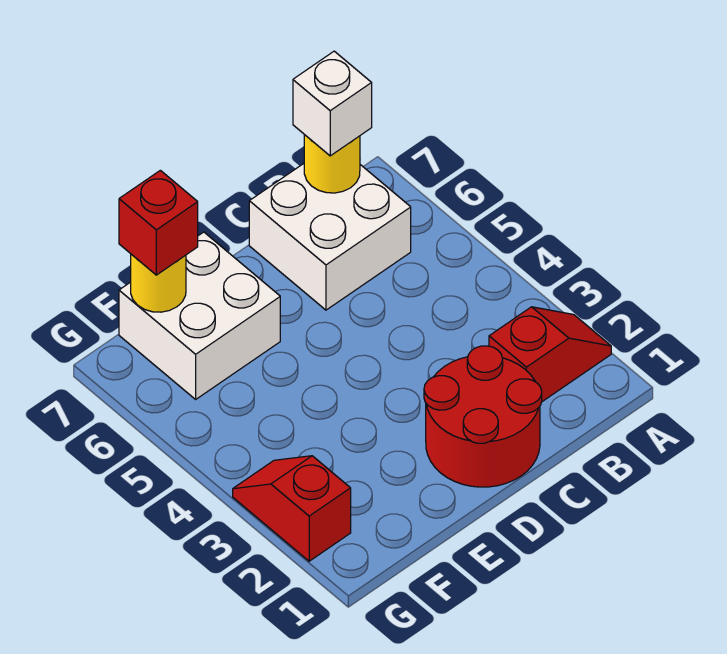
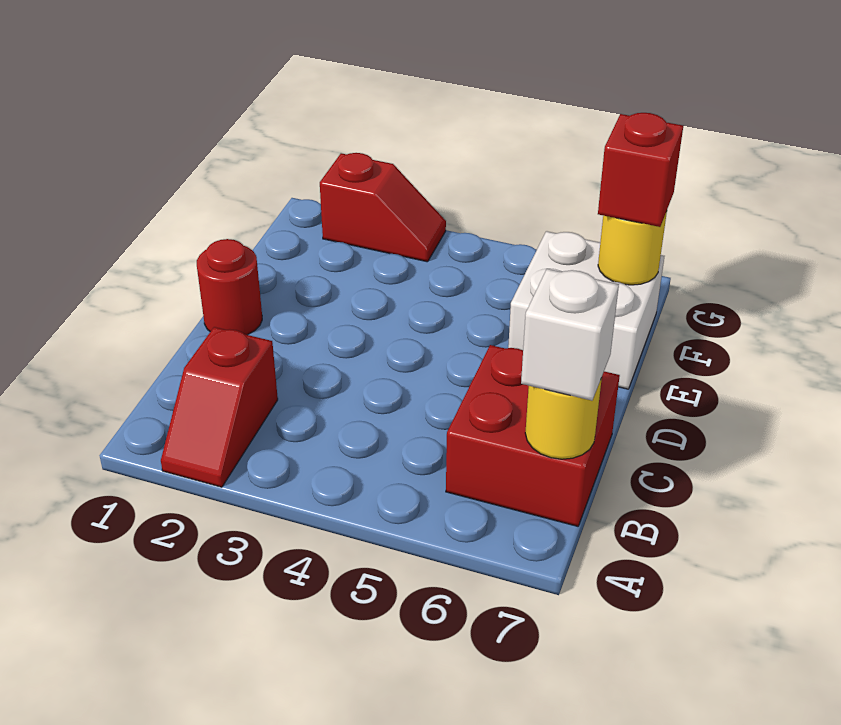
white 2x2 brick [249,164,411,310] -> red 2x2 brick [446,345,620,526]
red 2x2 round brick [424,346,542,487] -> red 1x1 round brick [197,239,262,335]

